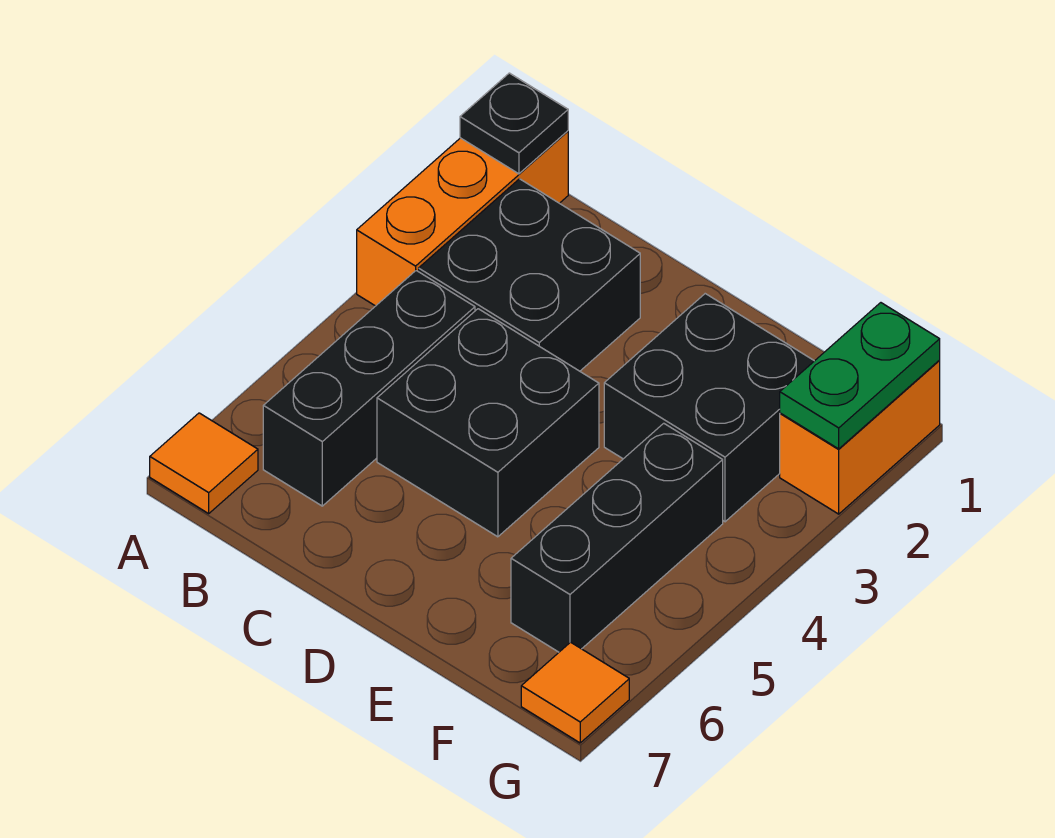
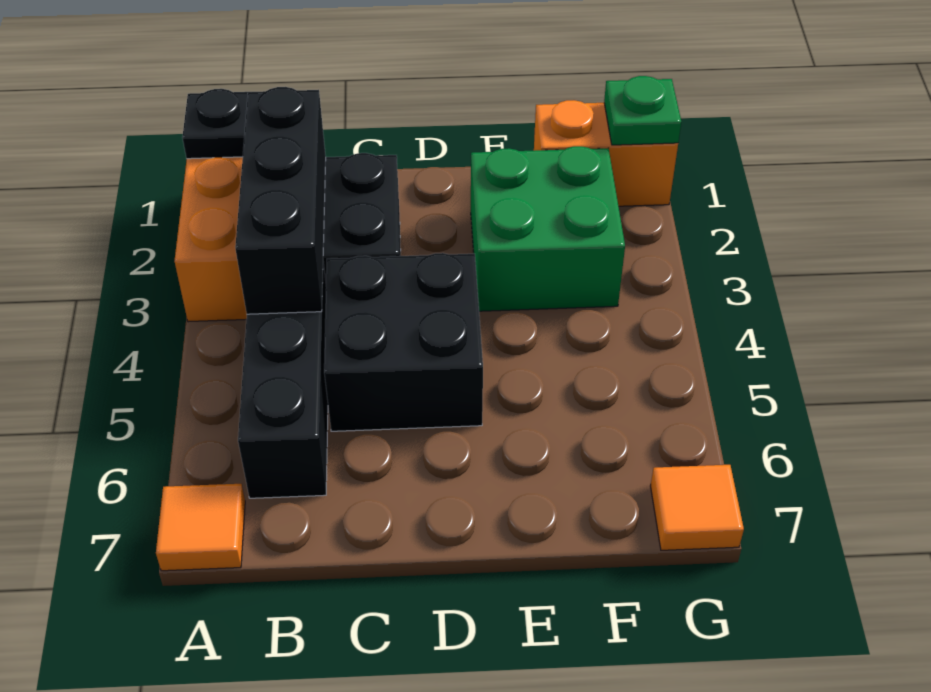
black 2x2 brick [604,294,814,522] -> green 2x2 brick [471,146,625,311]
black 1x3 brick [511,423,723,652] -> black 1x3 brick moved to [235,87,326,314]
orange 1x2 brick [780,361,940,514] -> orange 1x2 brick turned to [534,100,678,206]
green 1x2 plate [780,303,940,449] -> green 1x1 plate [604,76,681,145]

